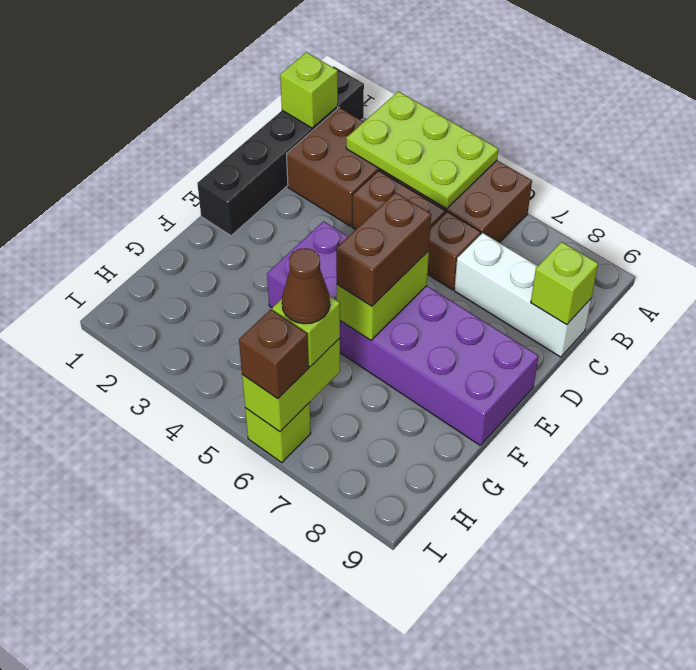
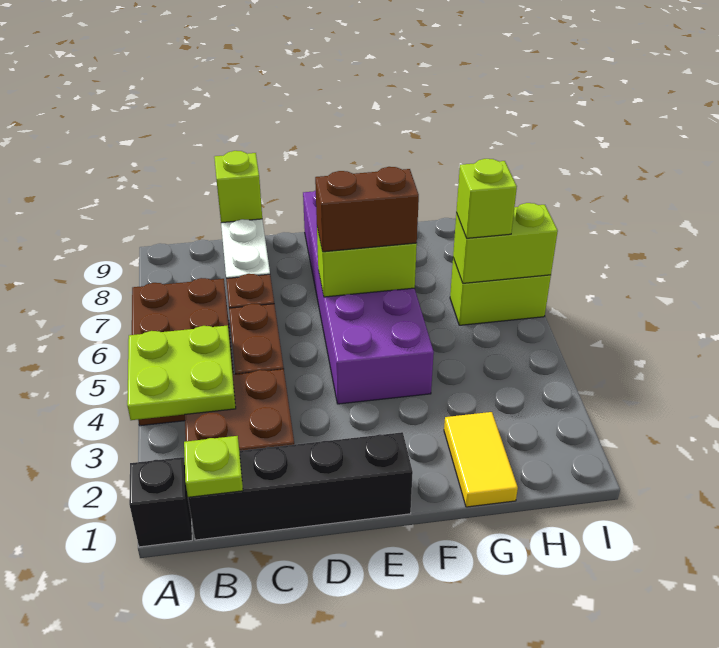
lime 2x3 plate [346,91,498,209] -> lime 2x2 plate [127,325,236,420]
lime 1x1 brick [280,52,338,128] -> lime 1x1 plate [184,436,243,497]
none -> yellow 1x2 tile [444,412,518,507]
brown 1x1 cone [282,248,330,324] -> none
lime 1x1 brick [245,403,311,463] -> lime 1x2 brick [450,258,551,325]
brown 1x1 brick [239,309,309,399] -> none

